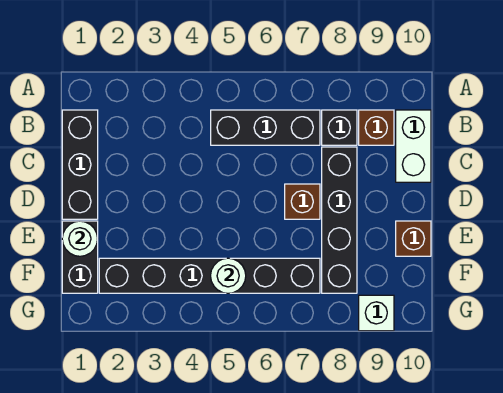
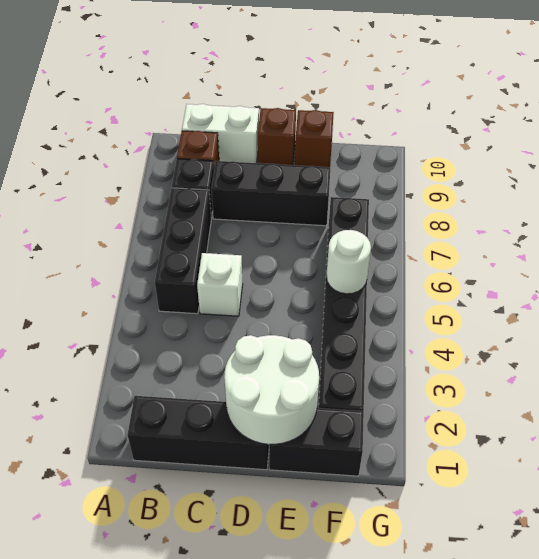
black 1x4 brick [322,147,357,293] -> black 1x3 brick [211,161,330,226]
brown 1x1 brick [285,184,320,219] -> brown 1x1 brick moved to [258,108,296,165]
white 1x1 round brick [62,221,98,256] -> white 2x2 round brick [224,335,319,445]
white 1x1 brick [359,295,394,331] -> white 1x1 brick moved to [197,253,243,316]

